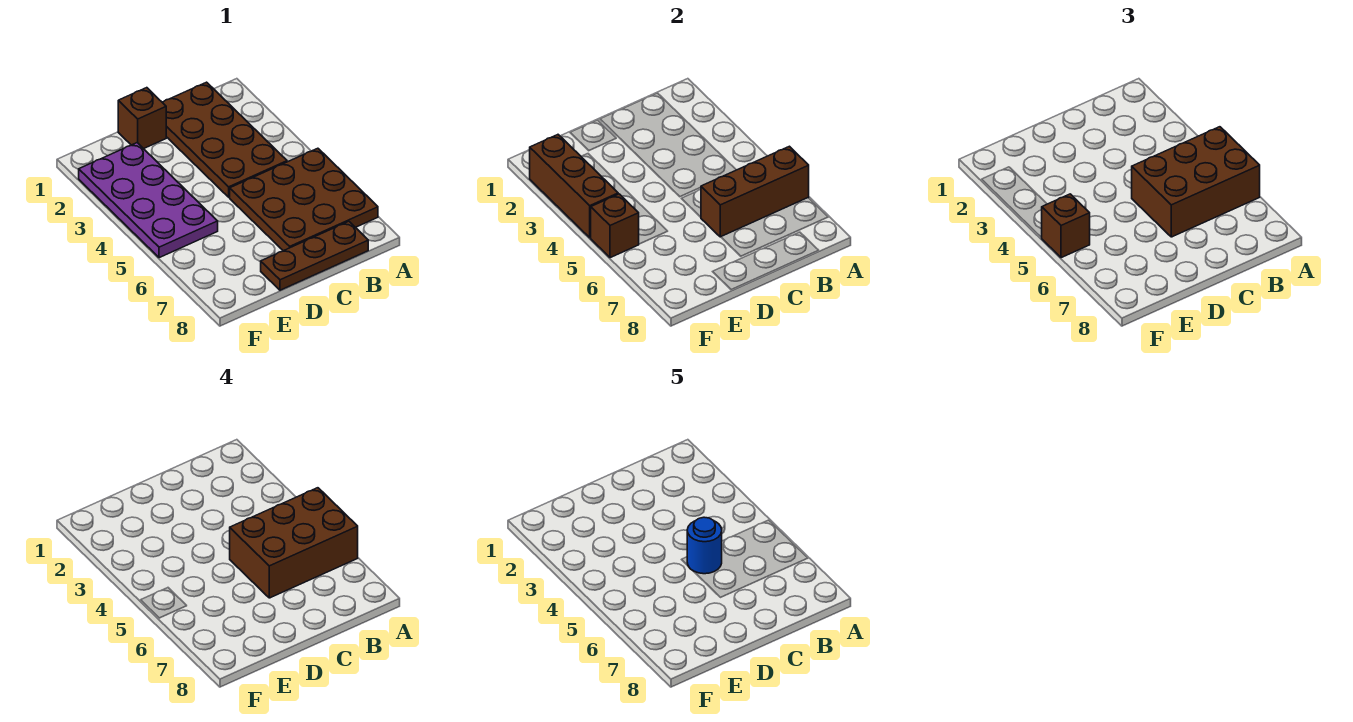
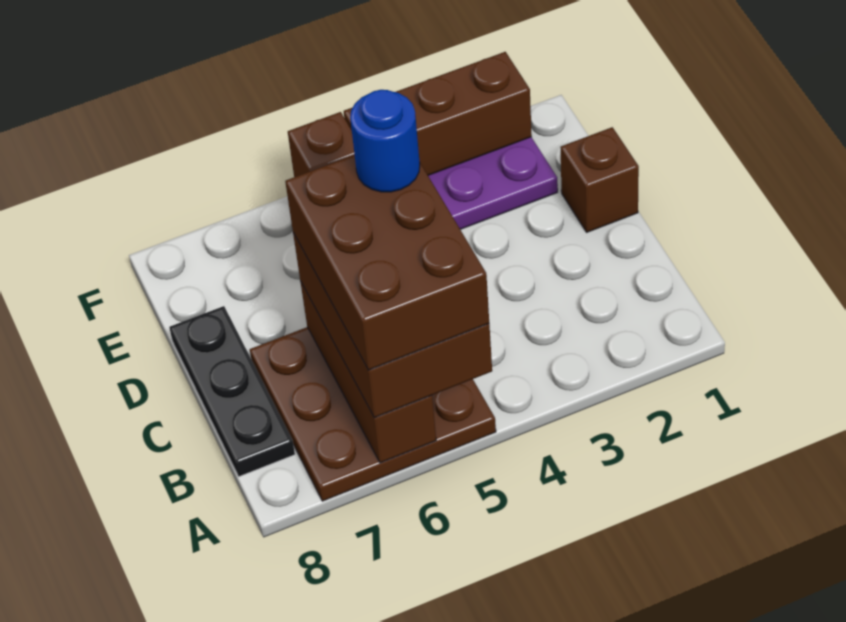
brown 2x4 plate [162,82,287,197] -> none
brown 1x3 plate [261,221,368,290] -> black 1x3 plate [169,306,295,476]
brown 1x1 brick [1042,194,1090,258] -> none

